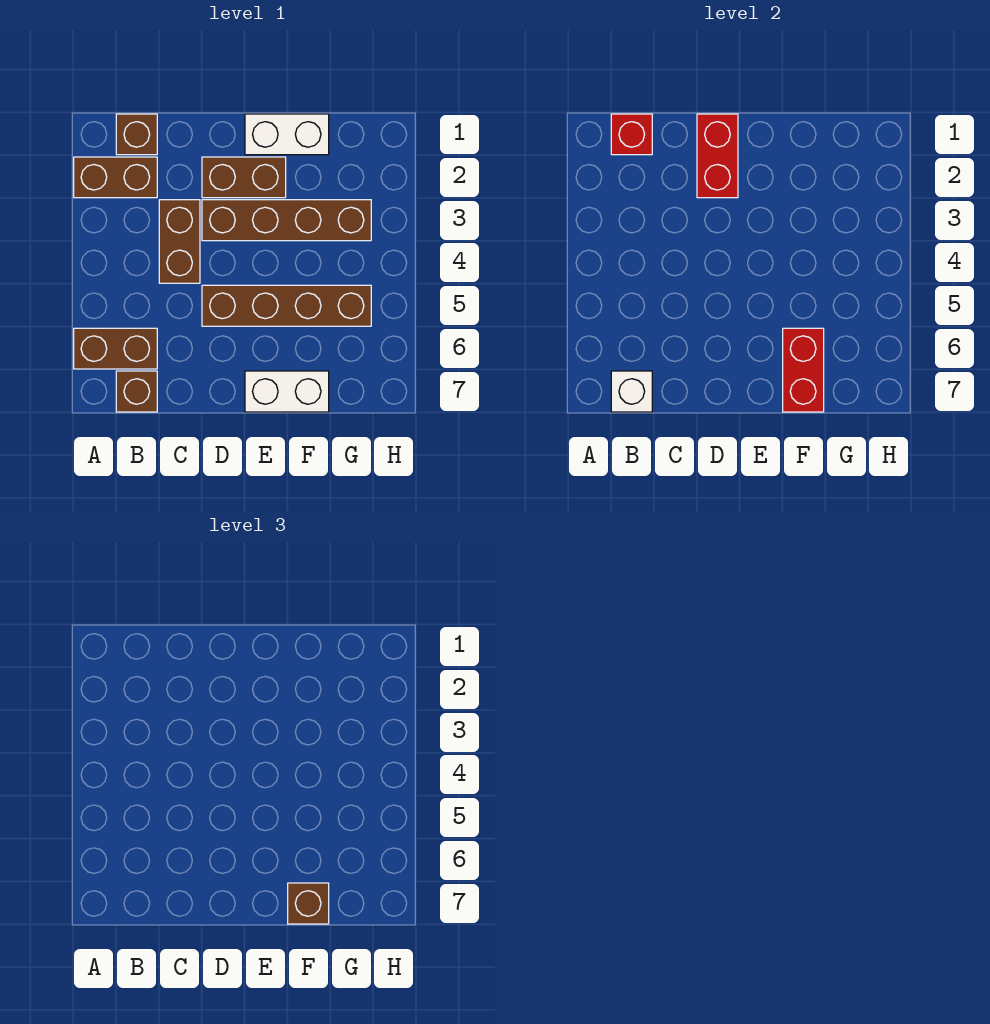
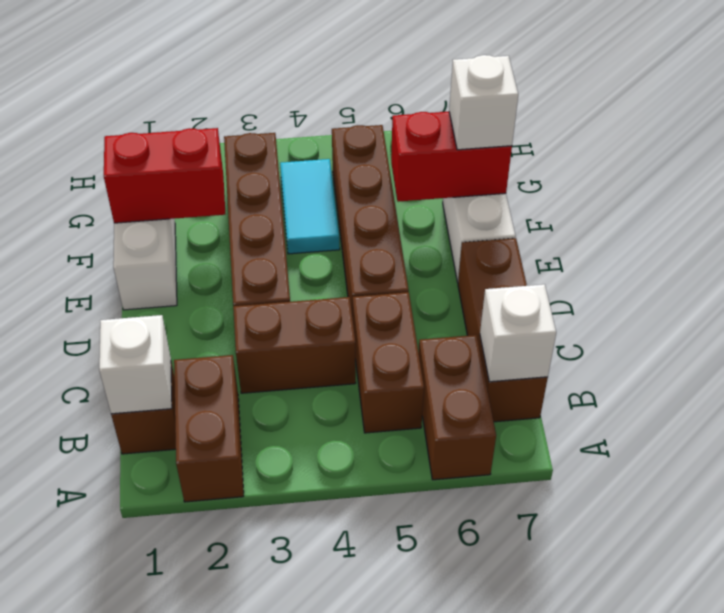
red 1x1 brick [611,114,652,155] -> white 1x1 brick [99,315,172,414]
brown 1x1 brick [116,371,157,412] -> brown 1x3 brick [458,238,548,422]
red 1x2 brick [697,114,738,198] -> red 1x2 brick moved to [104,128,225,223]
brown 1x2 brick [202,157,286,198] -> brown 1x2 brick moved to [353,292,424,433]
none -> cyan 1x2 tile [280,159,340,254]
brown 1x1 brick [288,883,329,924] -> white 1x1 brick [449,55,518,150]

